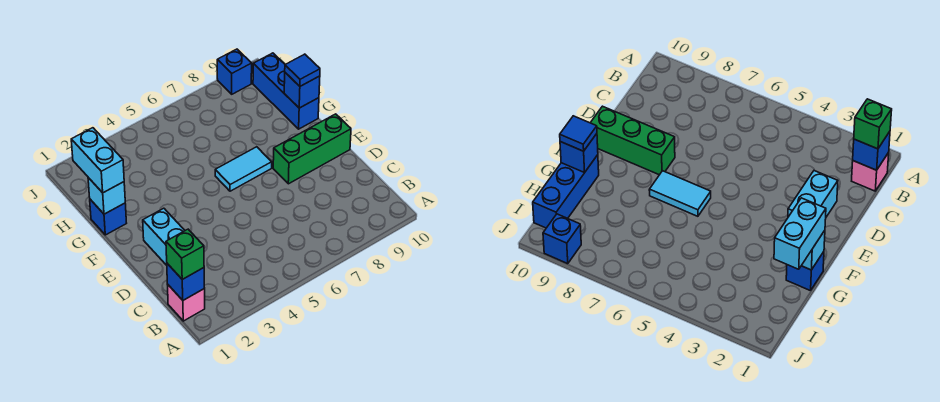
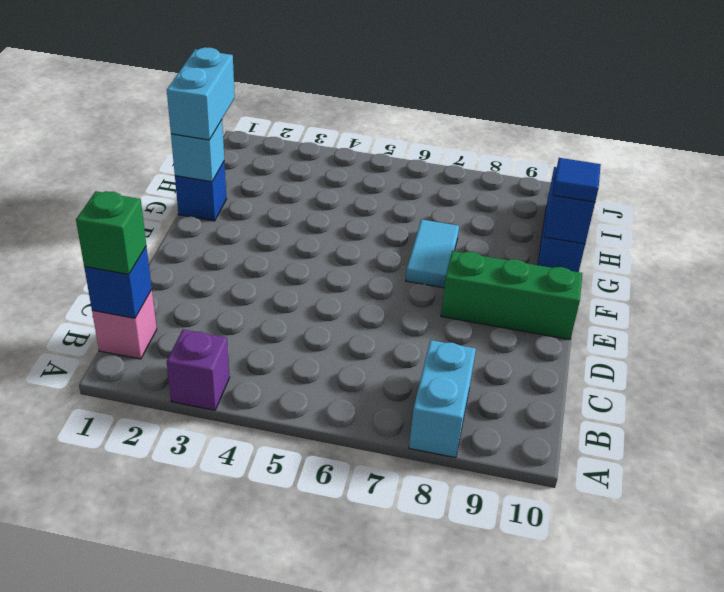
none -> purple 1x1 brick [166,330,230,410]
cyan 1x2 brick [143,208,185,265] -> cyan 1x2 brick moved to [409,340,476,458]
cyan 1x2 tile [215,147,272,191] -> cyan 1x2 tile turned to [406,219,459,288]
blue 1x1 brick [217,49,252,94] -> none

